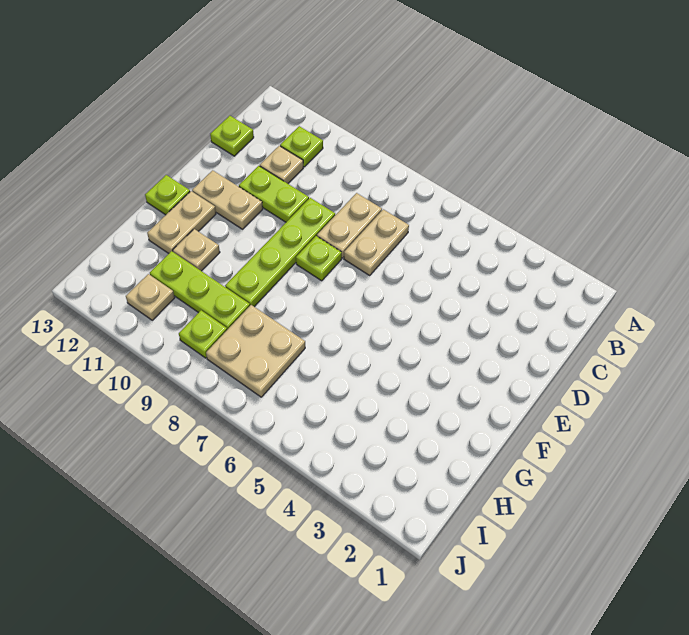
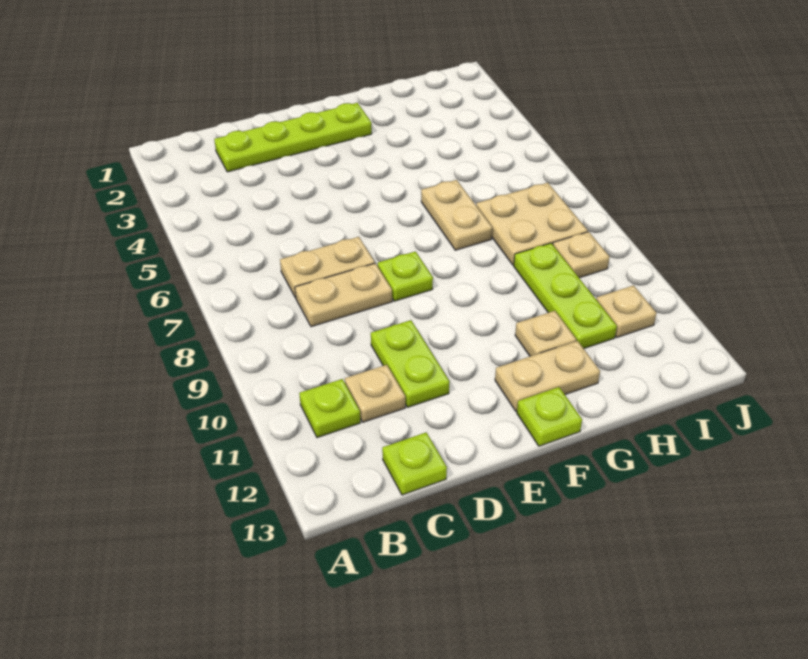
lime 1x4 plate [225,198,335,307] -> lime 1x4 plate moved to [214,103,372,172]
tan 1x2 plate [192,170,263,229] -> tan 1x2 plate moved to [421,180,492,250]
lime 1x1 plate [179,310,227,358] -> tan 1x1 plate [553,232,610,278]

